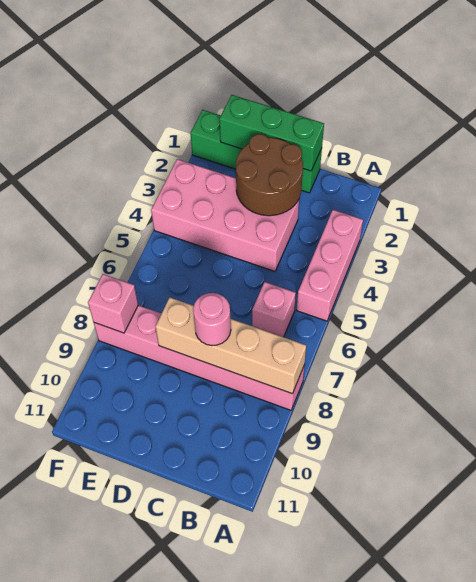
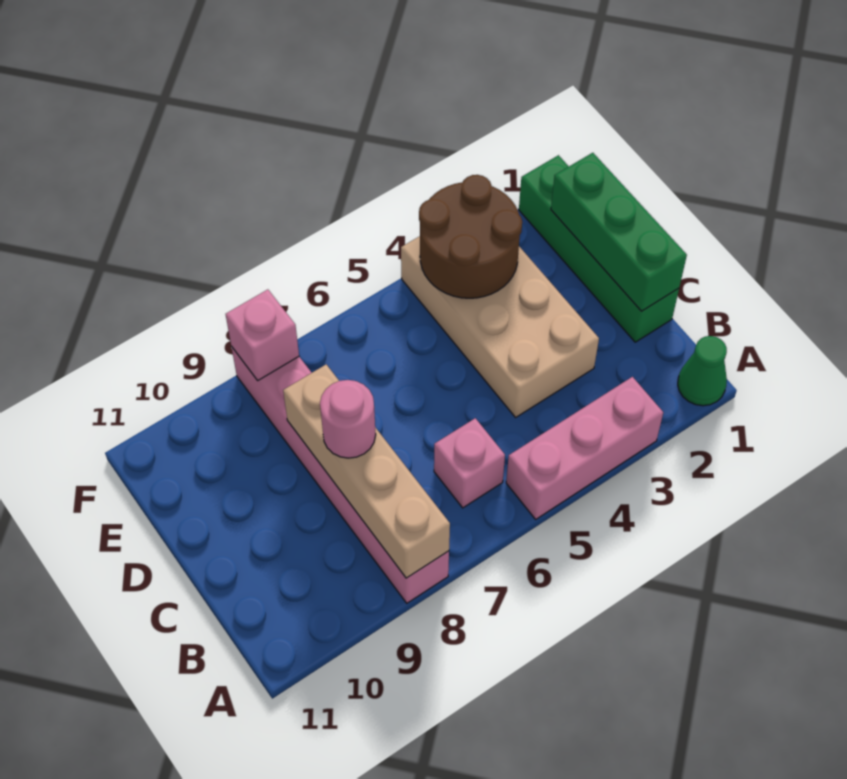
none -> green 1x1 cone [678,336,727,406]
brown 2x2 round brick [236,134,303,216] -> brown 2x2 round brick moved to [419,175,522,298]
pink 2x4 brick [151,159,299,271] -> tan 2x4 brick [401,236,599,417]

